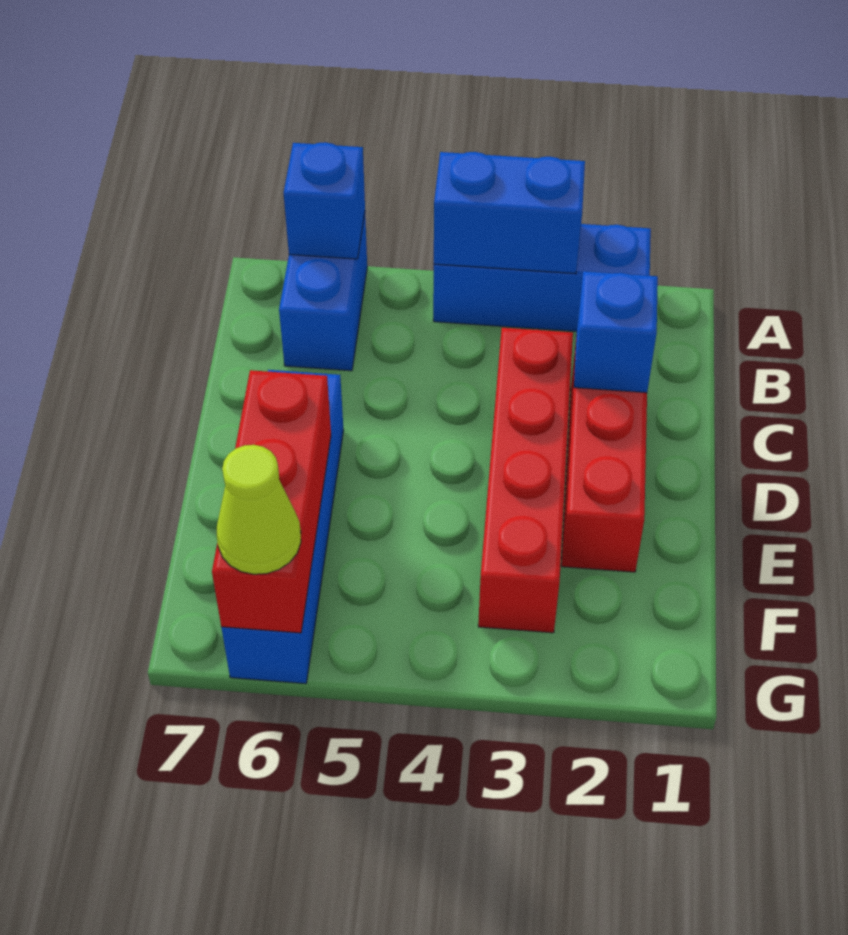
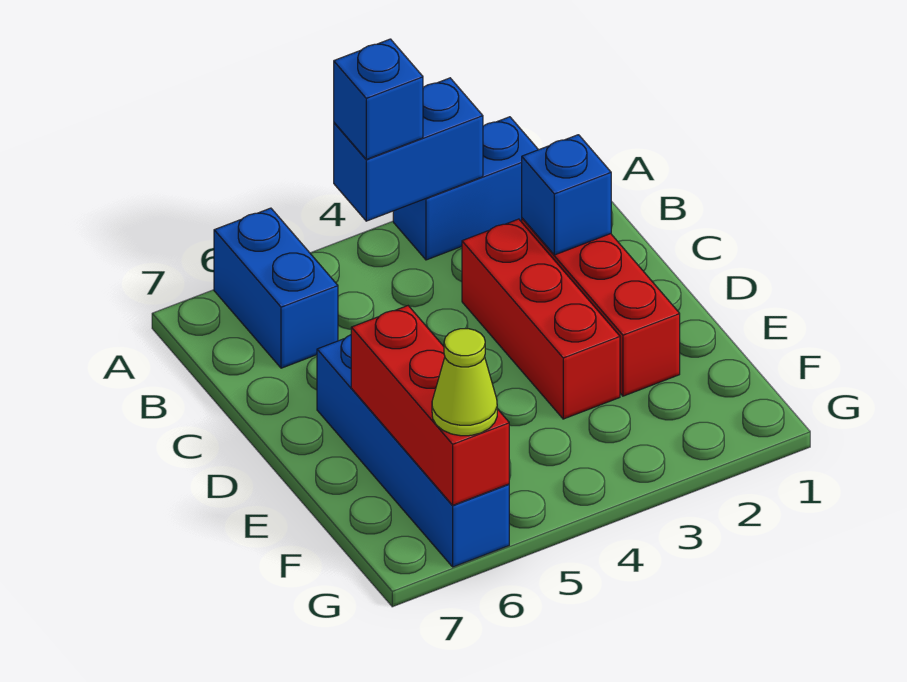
blue 1x3 brick [433,224,651,331] -> blue 1x2 brick [393,117,538,260]
blue 1x1 brick [284,142,365,259] -> blue 1x1 brick moved to [334,39,423,159]
red 1x4 brick [478,328,573,633] -> red 1x3 brick [462,219,620,419]

